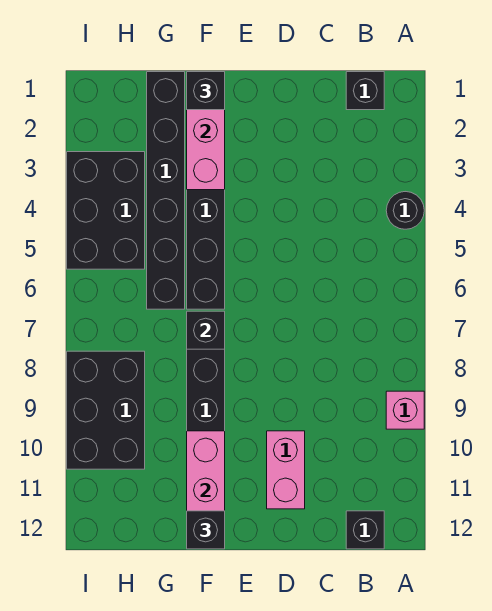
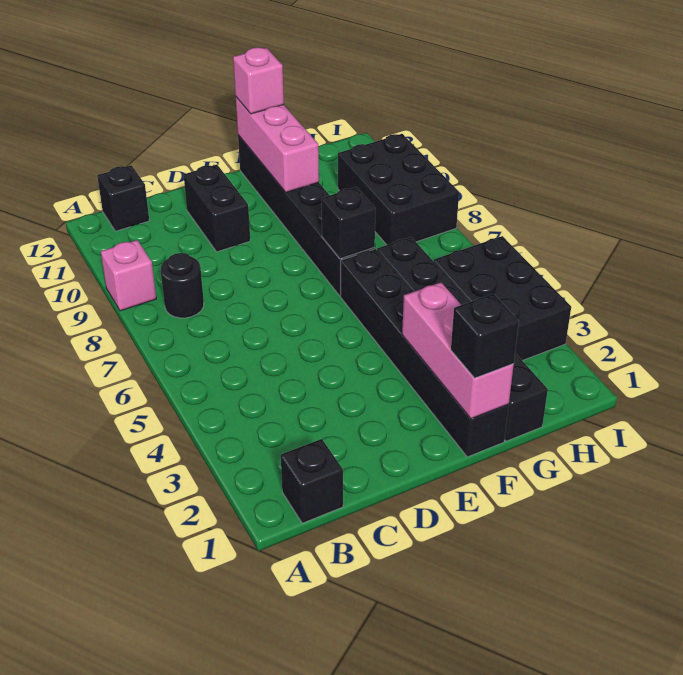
black 1x1 round brick [386,192,424,229] -> black 1x1 round brick moved to [161,253,204,318]
pink 1x2 brick [267,431,305,509] -> black 1x2 brick [184,165,250,252]
black 1x1 brick [187,511,225,549] -> pink 1x1 brick [233,47,284,114]

